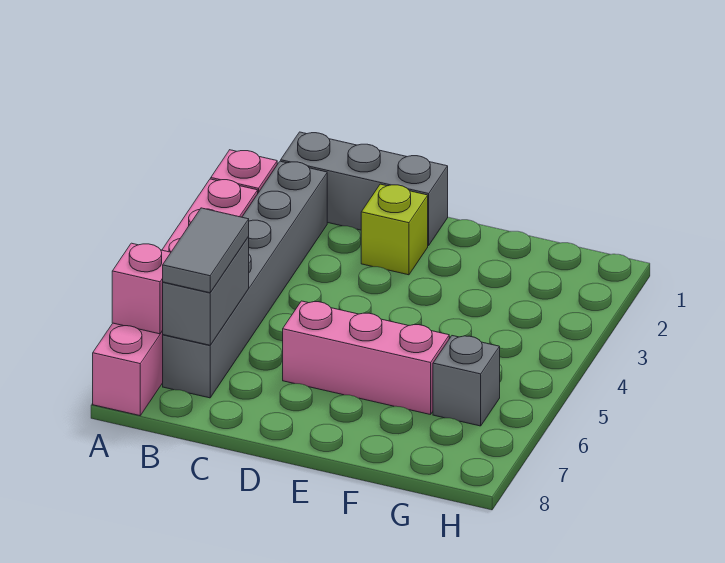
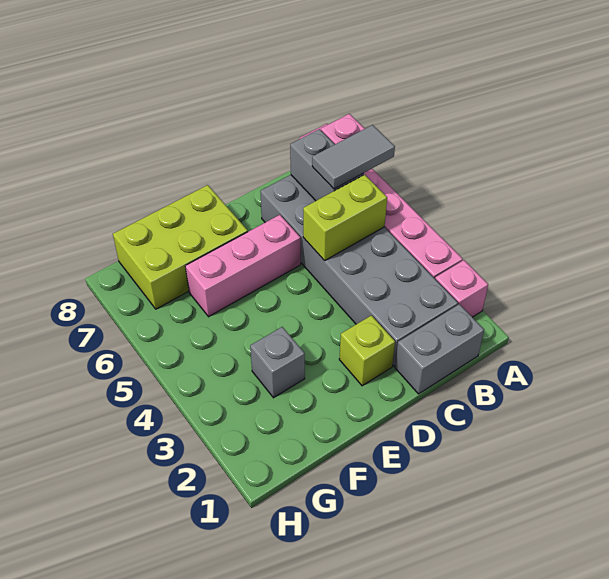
grey 1x3 brick [281,132,448,246] -> grey 1x2 brick [395,304,484,394]
grey 1x6 brick [163,161,327,398] -> grey 2x6 brick [260,175,458,366]
none -> lime 1x2 brick [303,175,387,261]
grey 1x2 tile [163,208,249,293] -> grey 1x2 tile turned to [312,125,395,189]
none -> lime 2x3 brick [113,185,248,309]
grey 1x1 brick [433,336,500,426] -> grey 1x1 brick moved to [250,327,305,398]

